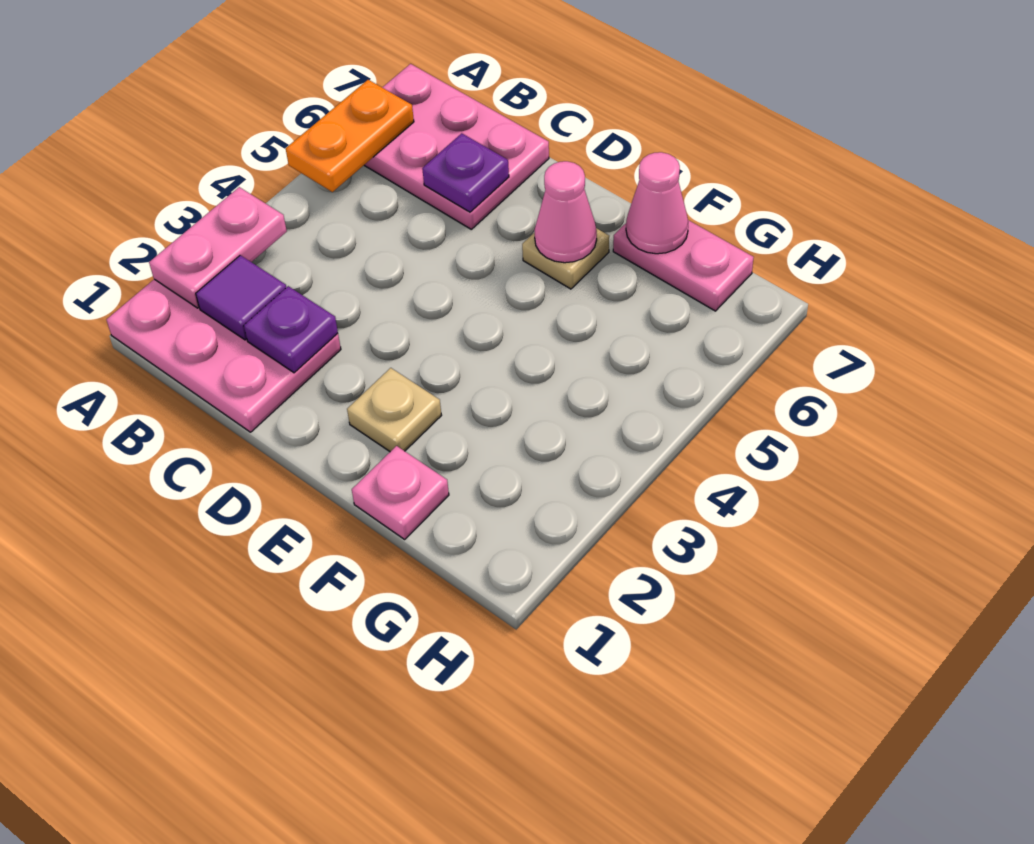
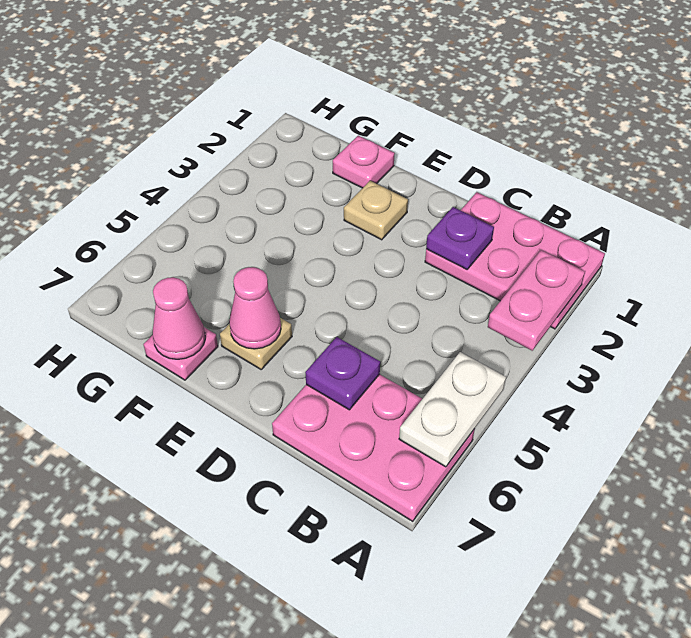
orange 1x2 plate [286,80,414,192] -> white 1x2 plate [399,352,506,467]
purple 1x1 tile [196,255,286,340] -> none
pink 1x2 plate [613,220,754,311] -> pink 1x1 plate [143,327,218,380]

